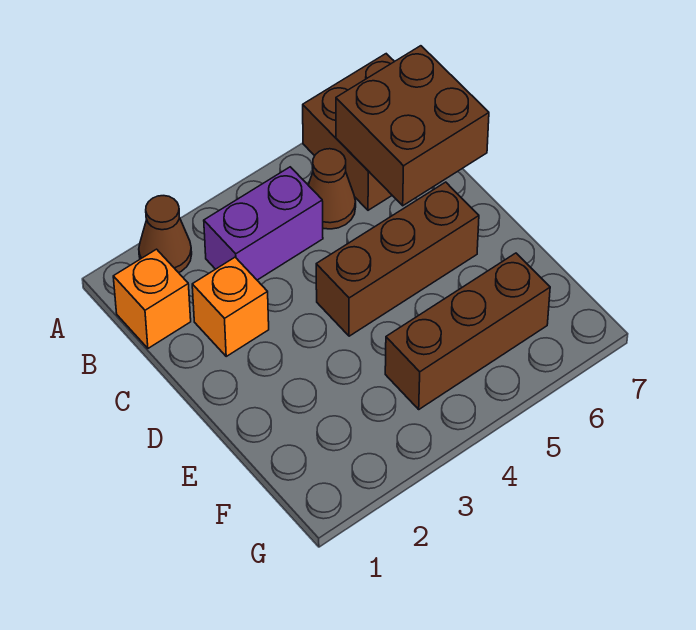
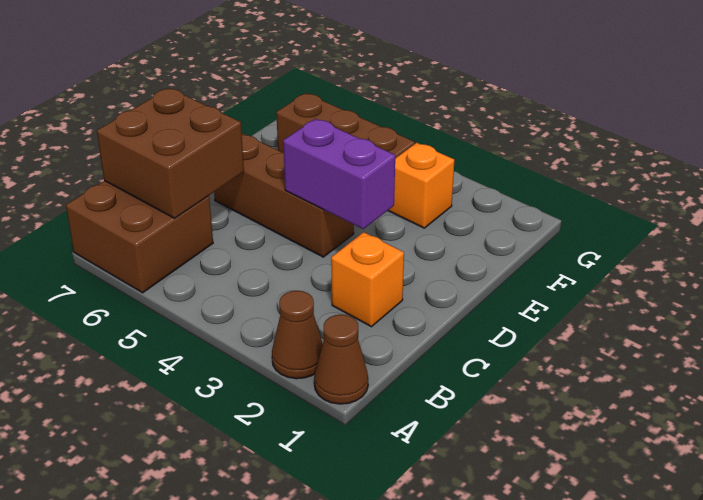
orange 1x1 brick [113,249,191,348] -> orange 1x1 brick moved to [388,143,454,228]
purple 1x2 brick [204,167,323,280] -> purple 1x2 brick moved to [283,119,395,229]
brown 1x1 cone [308,149,356,229] -> brown 1x1 cone moved to [314,314,368,404]

